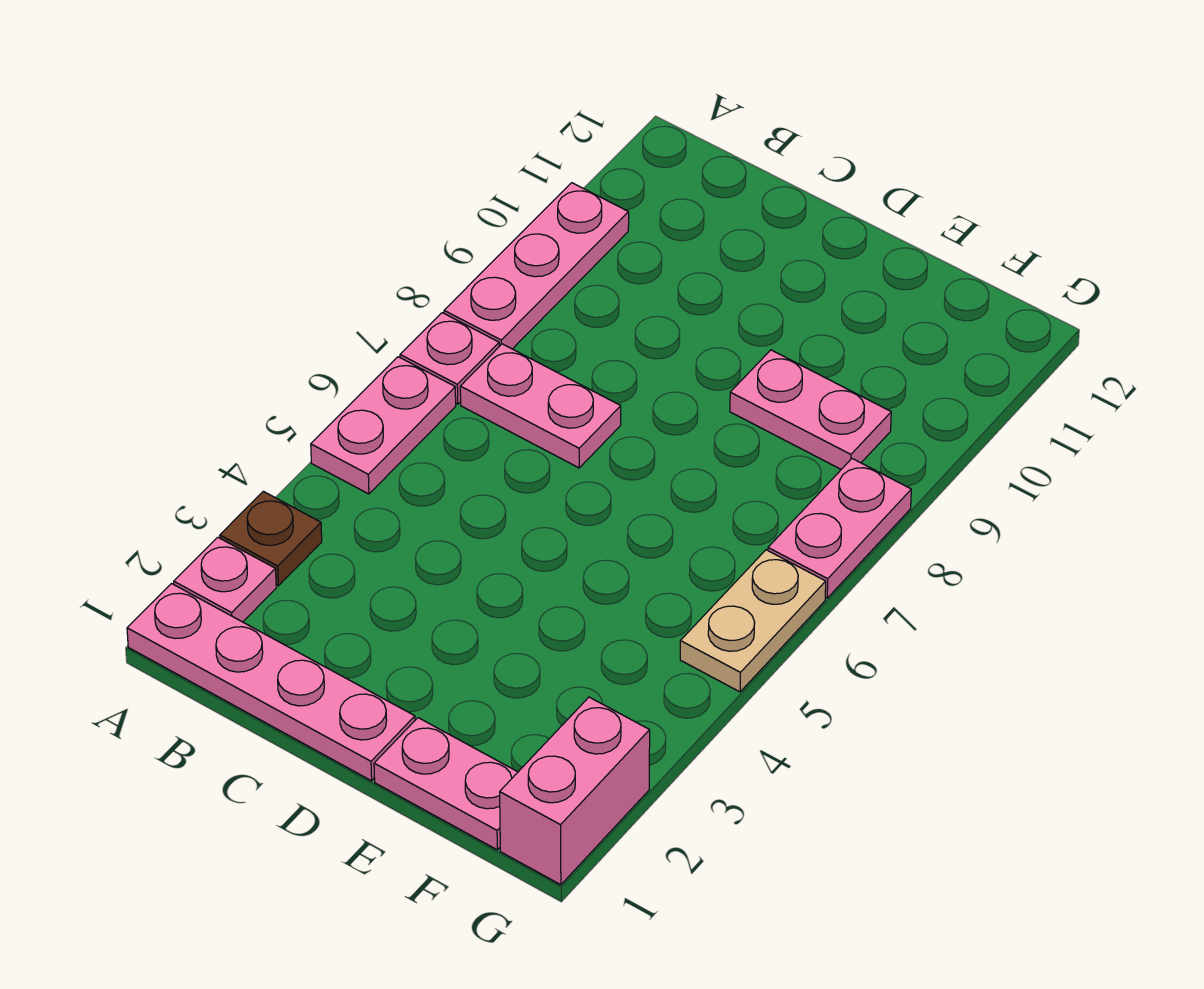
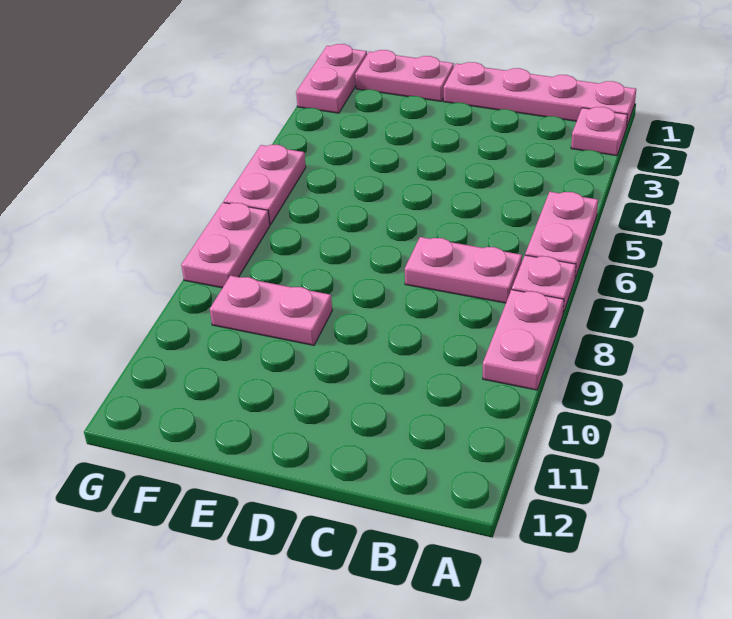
brown 1x1 plate [220,491,322,586] -> none
pink 1x3 plate [444,183,629,349] -> pink 1x2 plate [483,290,564,390]
pink 1x2 brick [500,697,650,885] -> pink 1x2 plate [296,44,367,113]
tan 1x2 plate [680,550,826,692] -> pink 1x2 plate [224,145,306,225]

